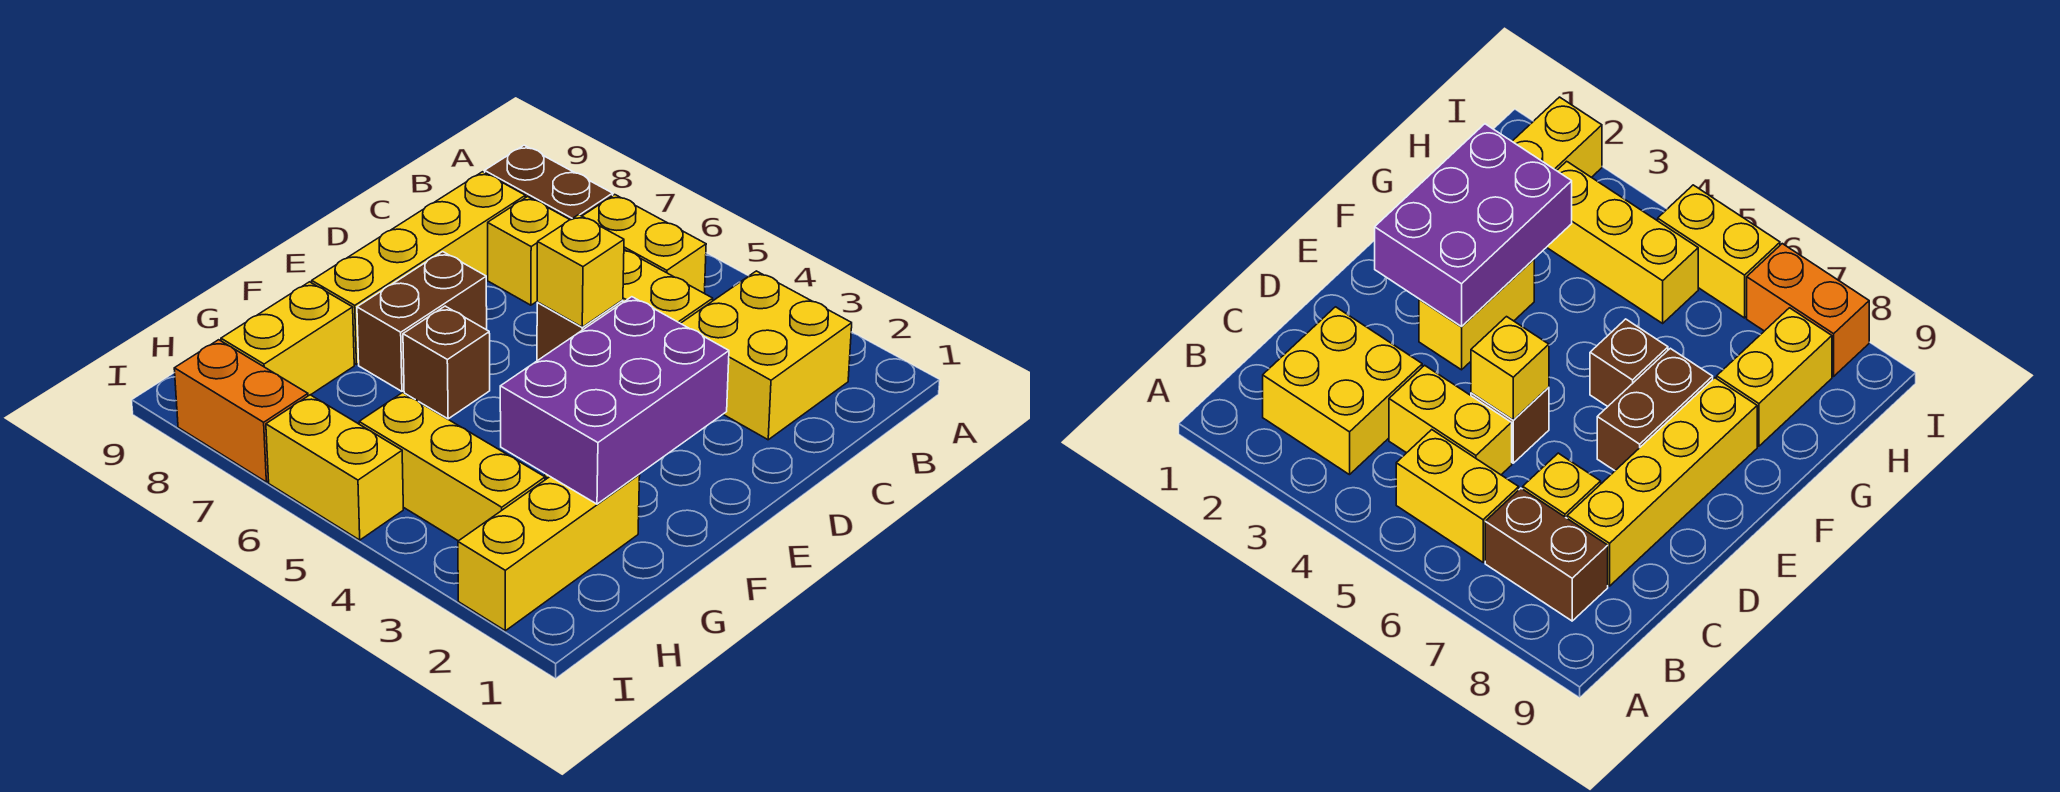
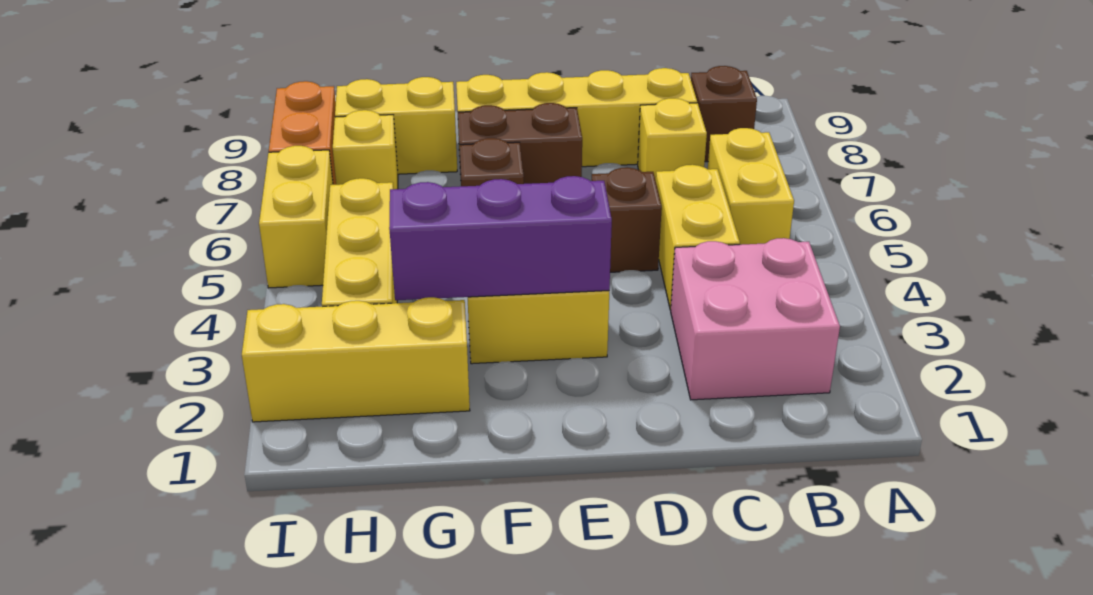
yellow 2x2 brick [681,271,852,440] -> pink 2x2 brick [671,238,840,400]
brown 1x2 brick [485,145,613,220] -> brown 1x1 brick [691,66,757,162]
yellow 1x1 brick [537,215,624,327] -> yellow 1x1 brick moved to [333,110,398,189]
purple 2x3 brick [500,297,729,504] -> purple 1x3 brick [389,176,612,300]

